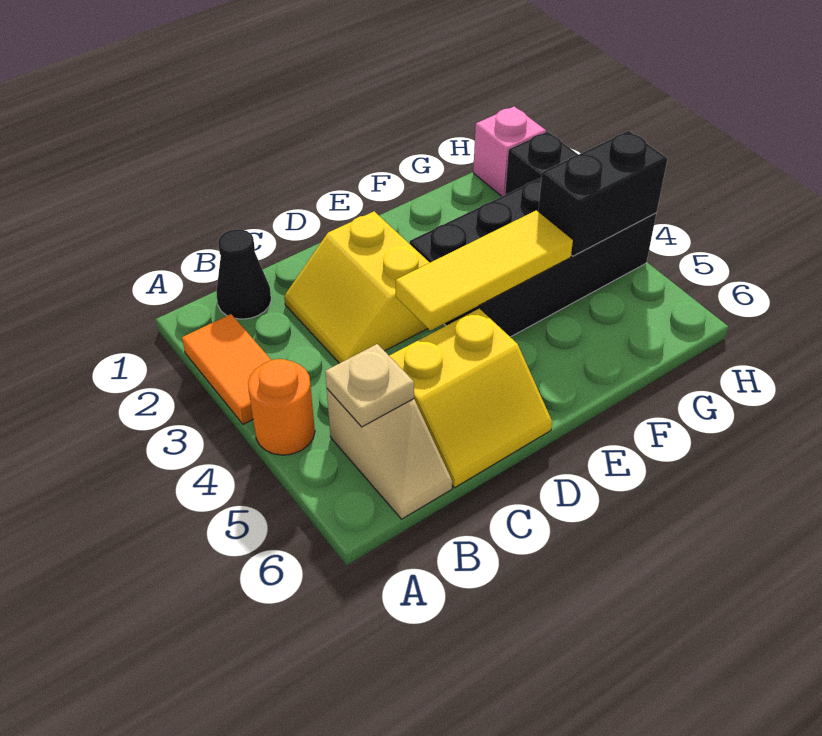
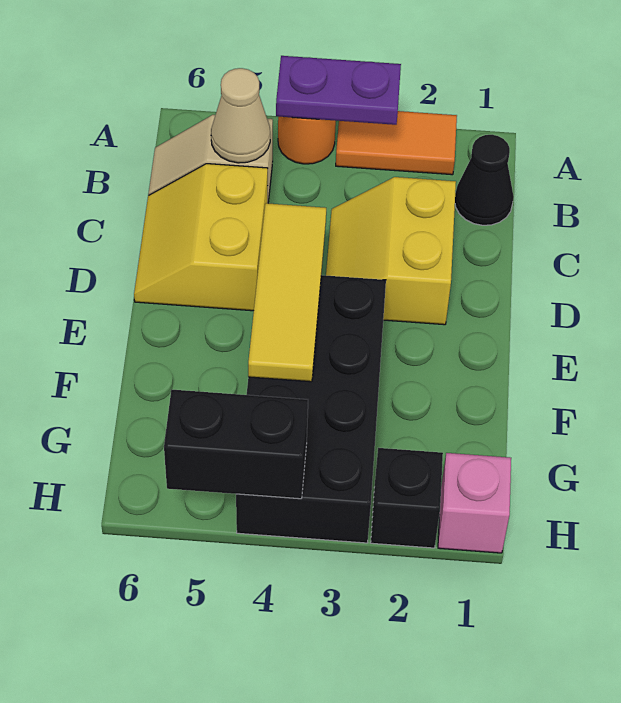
none -> purple 1x2 plate [276,56,401,125]
tan 1x1 plate [325,344,414,427] -> tan 1x1 cone [211,68,270,163]
yellow 2x2 slope [284,211,430,363] -> yellow 2x2 slope turned to [326,177,456,325]
black 1x2 brick [538,131,668,256] -> black 1x2 brick turned to [164,390,308,499]

